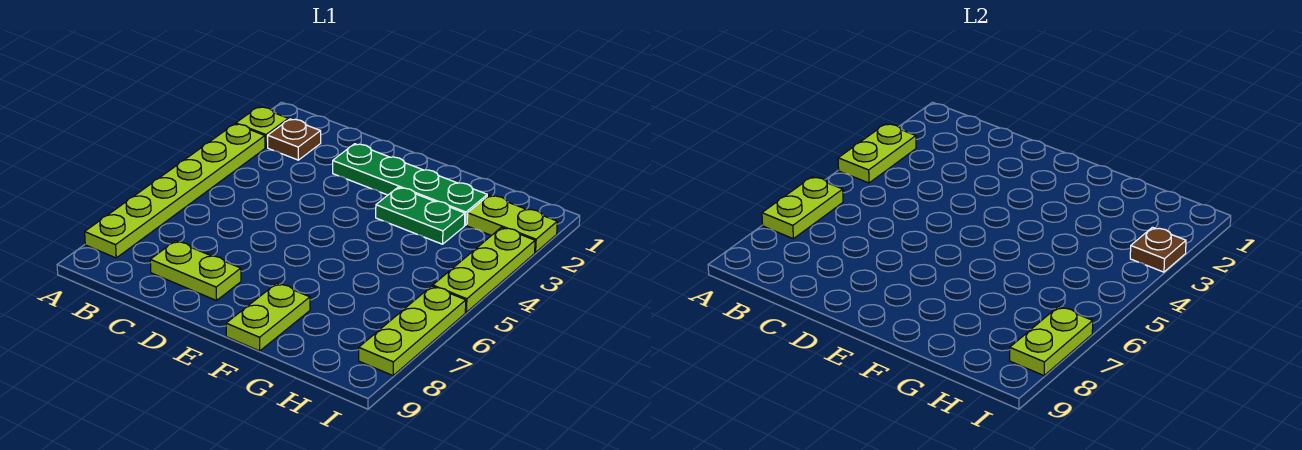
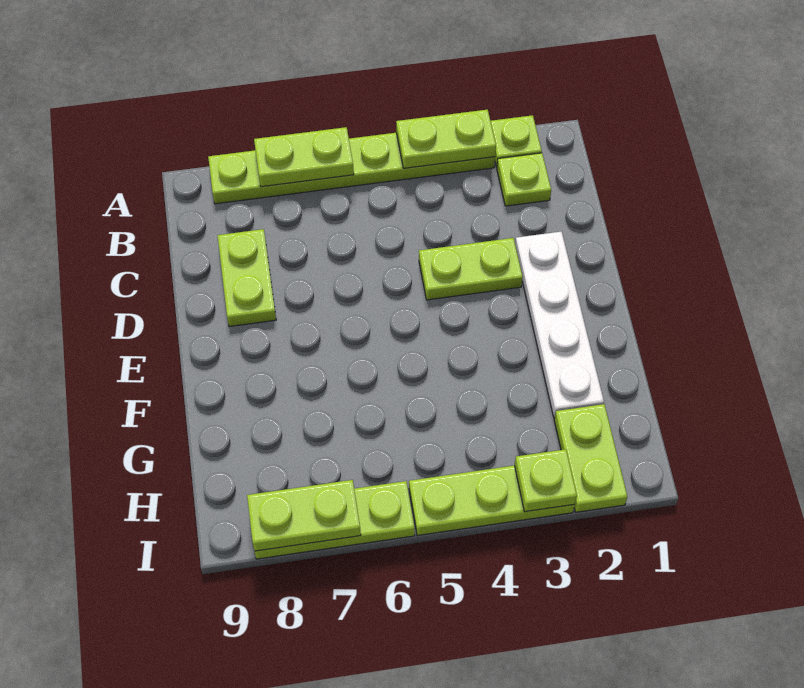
brown 1x1 plate [268,119,321,160] -> lime 1x1 plate [497,153,551,206]
green 1x4 plate [333,144,487,225] -> white 1x4 plate [515,232,604,418]
green 1x2 plate [376,187,465,244] -> none
lime 1x2 plate [226,283,310,351] -> lime 1x2 plate moved to [419,238,523,300]
brown 1x1 plate [1130,227,1186,272] -> lime 1x1 plate [515,449,577,512]

